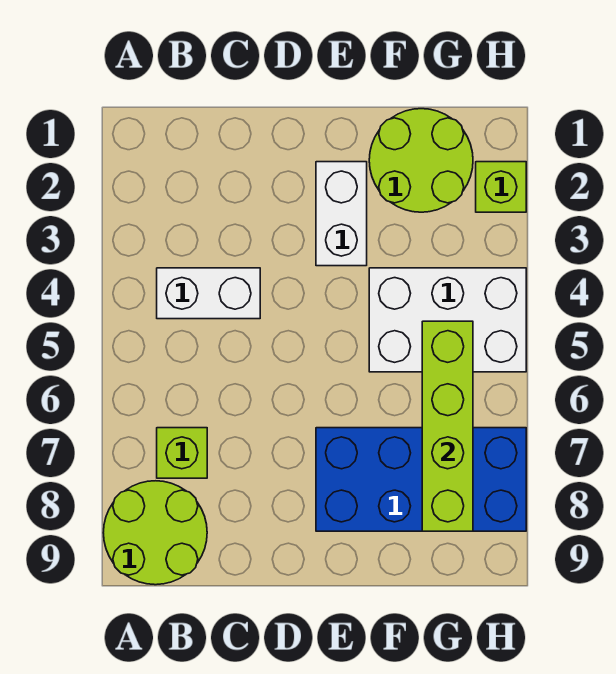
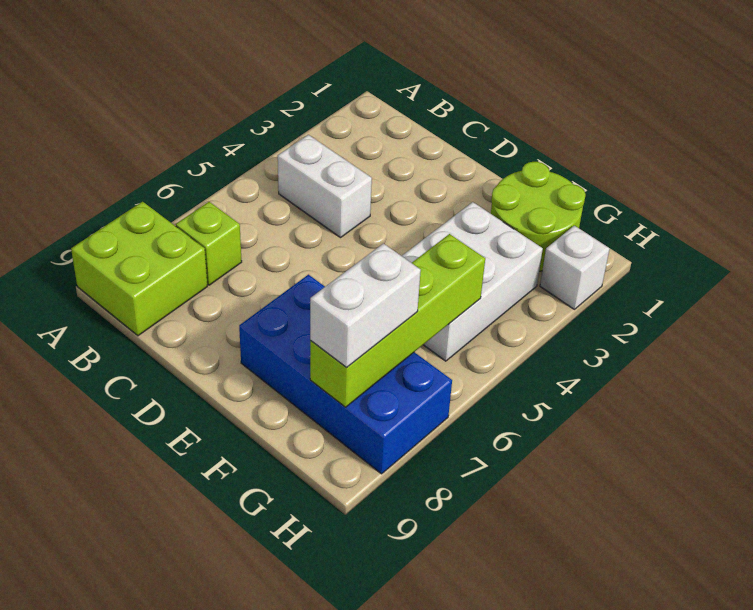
lime 2x2 round brick [103,481,207,585] -> lime 2x2 brick [71,202,207,336]
white 1x2 brick [316,162,367,266] -> white 1x2 brick moved to [310,243,421,368]
white 2x3 brick [369,268,526,372] -> white 2x3 brick turned to [402,202,543,361]
lime 1x1 brick [476,162,526,212] -> white 1x1 brick [540,226,610,309]

